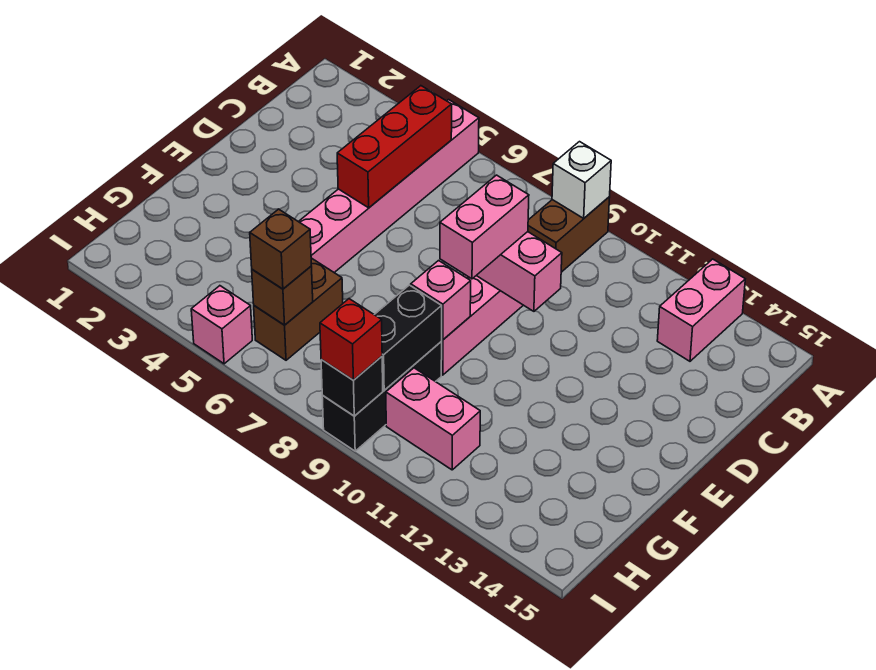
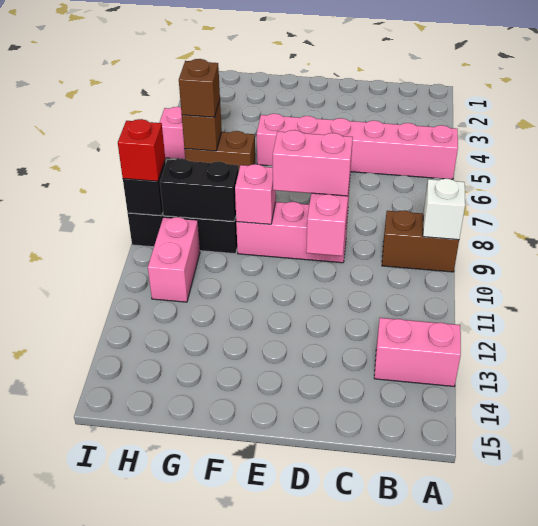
red 1x3 brick [337,86,452,208] -> none

